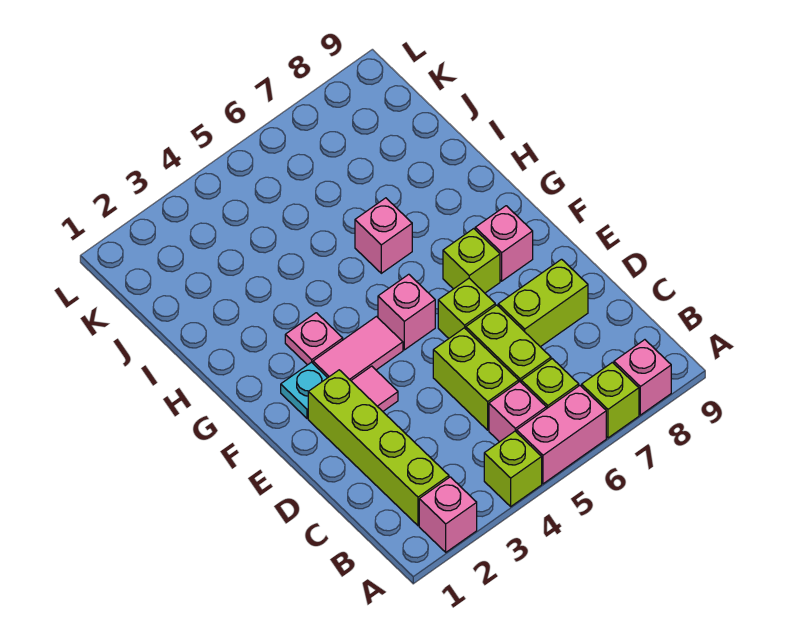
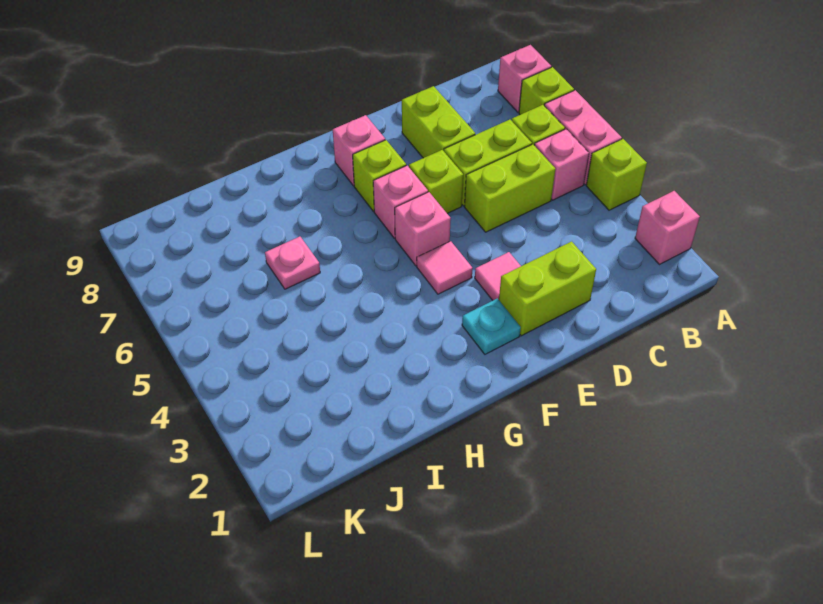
lime 1x4 brick [308,370,449,526] -> lime 1x2 brick [499,241,596,336]
pink 1x2 tile [313,317,403,380] -> pink 1x1 tile [417,241,473,294]
pink 1x1 plate [285,313,343,365] -> pink 1x1 plate moved to [265,237,320,289]
pink 1x1 brick [355,198,412,273] -> pink 1x1 brick moved to [373,166,428,238]

